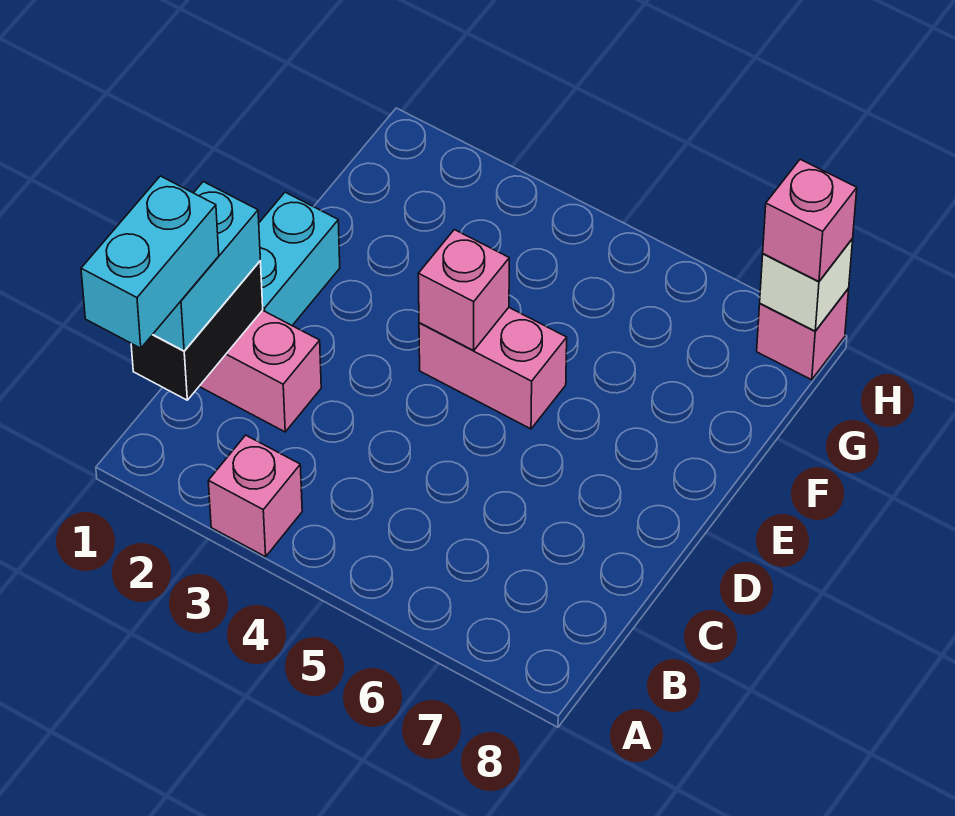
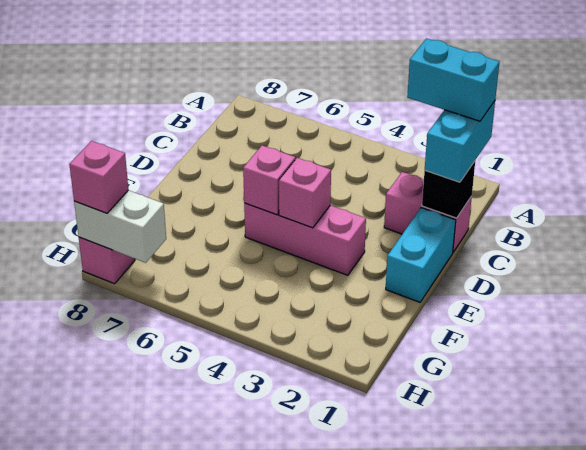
cyan 1x2 brick [81,176,219,348] -> cyan 1x2 brick turned to [407,39,499,121]
pink 1x1 brick [208,435,302,557] -> pink 1x1 brick moved to [243,145,295,215]
black 1x2 brick [131,261,263,400] -> black 1x1 brick [422,161,475,218]
pink 1x2 brick [419,308,567,429] -> pink 1x3 brick [244,203,366,275]
white 1x1 brick [760,239,853,331] -> white 1x2 brick [74,190,166,263]

